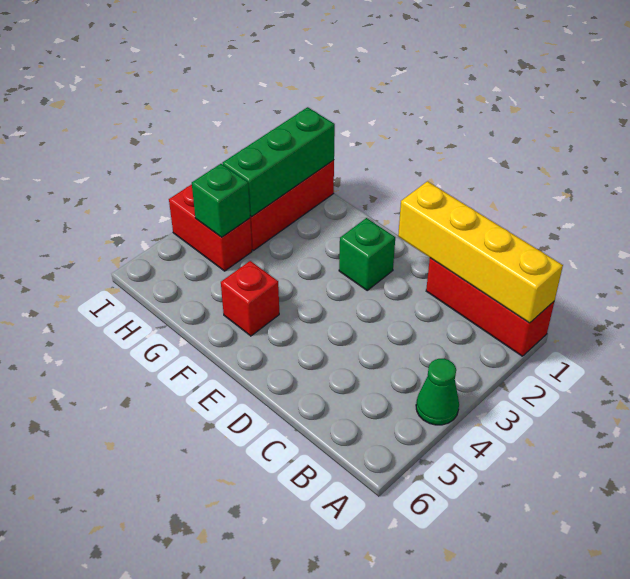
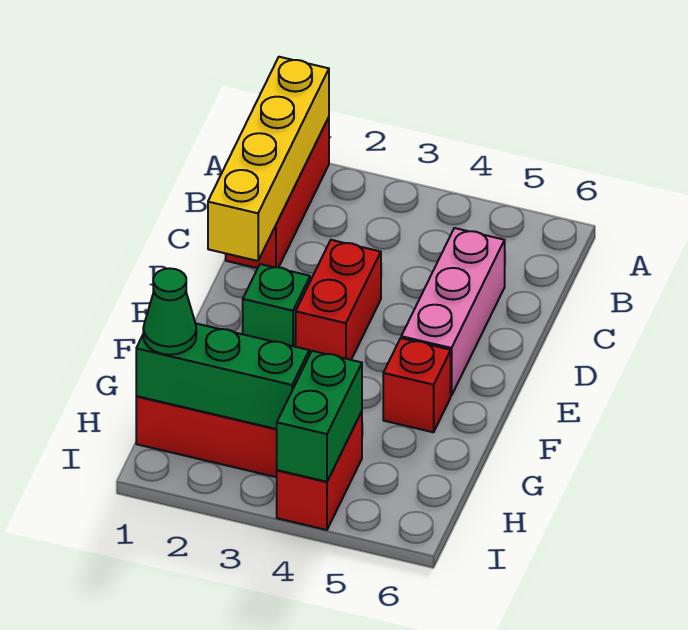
green 1x1 cone [416,359,459,425] -> green 1x1 cone moved to [143,268,196,355]
none -> pink 1x3 brick [401,228,505,396]
none -> red 1x2 brick [296,240,381,360]
green 1x1 brick [192,164,250,237] -> green 1x2 brick [277,351,362,482]

